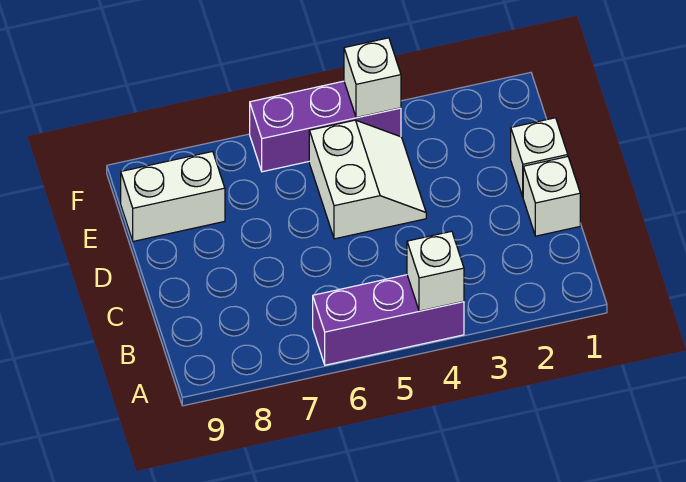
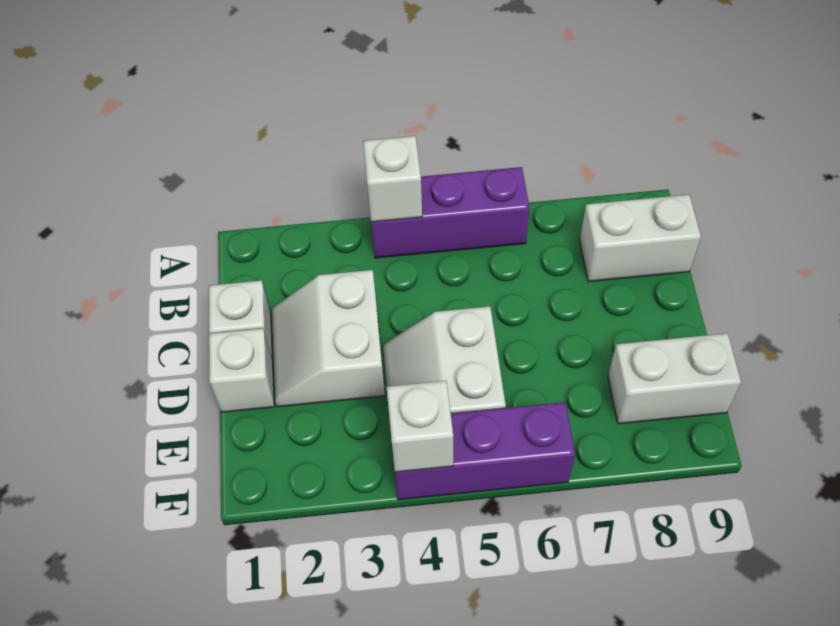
none -> white 1x2 brick [580,195,701,282]
none -> white 2x2 slope [272,270,385,407]

